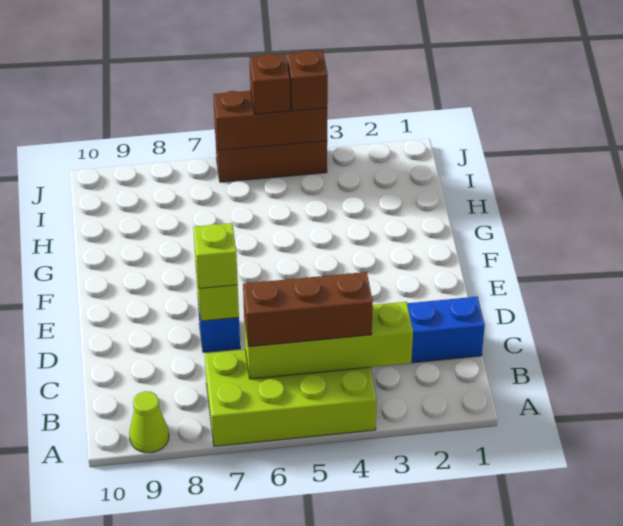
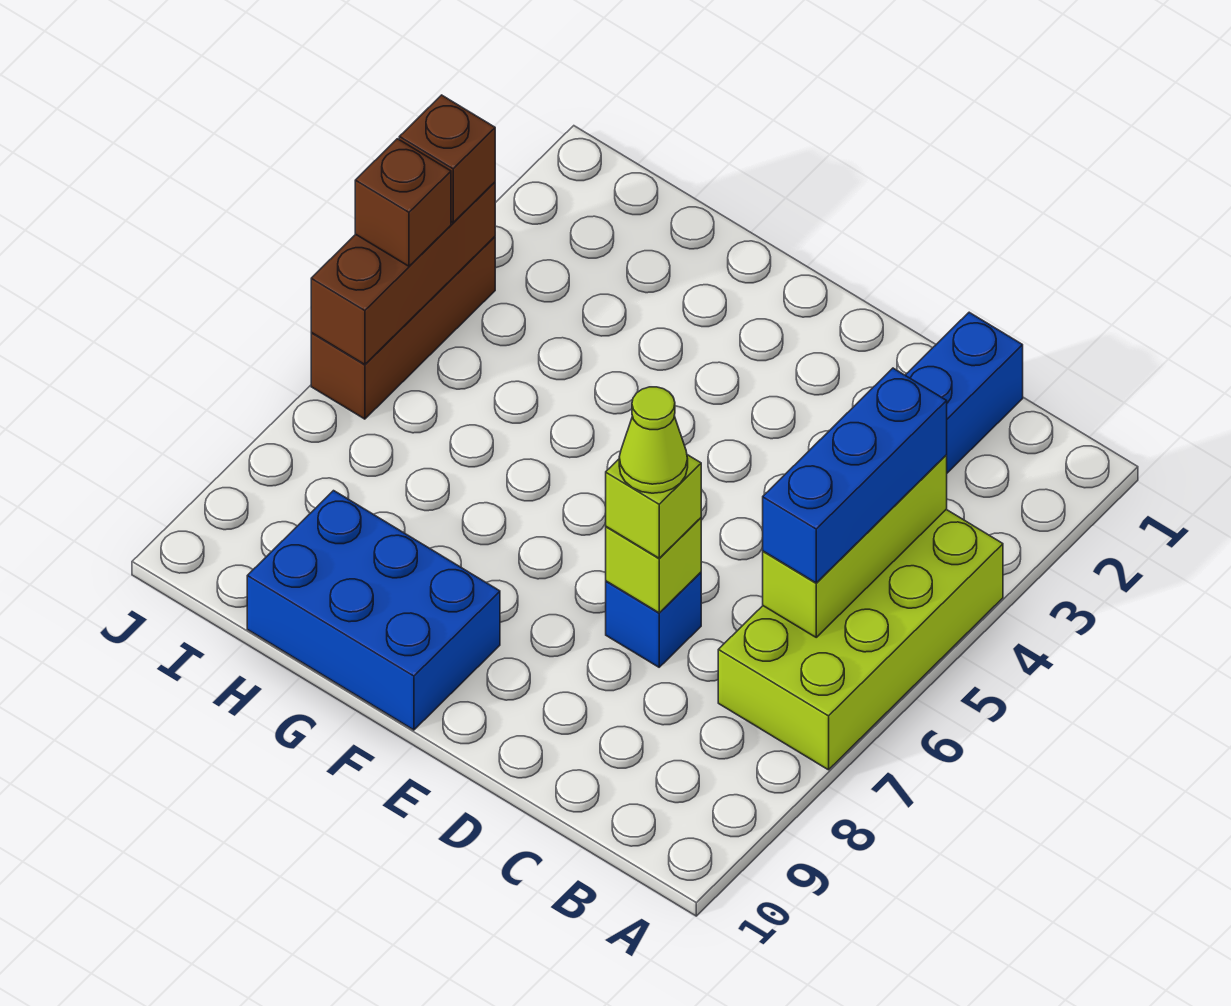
lime 1x1 cone [129,391,169,453] -> lime 1x1 cone moved to [619,387,688,493]
lime 1x4 brick [244,302,413,379] -> lime 1x3 brick [763,455,947,637]
brown 1x3 brick [243,272,373,347] -> blue 1x3 brick [763,368,947,583]
none -> blue 2x3 brick [247,491,500,730]

